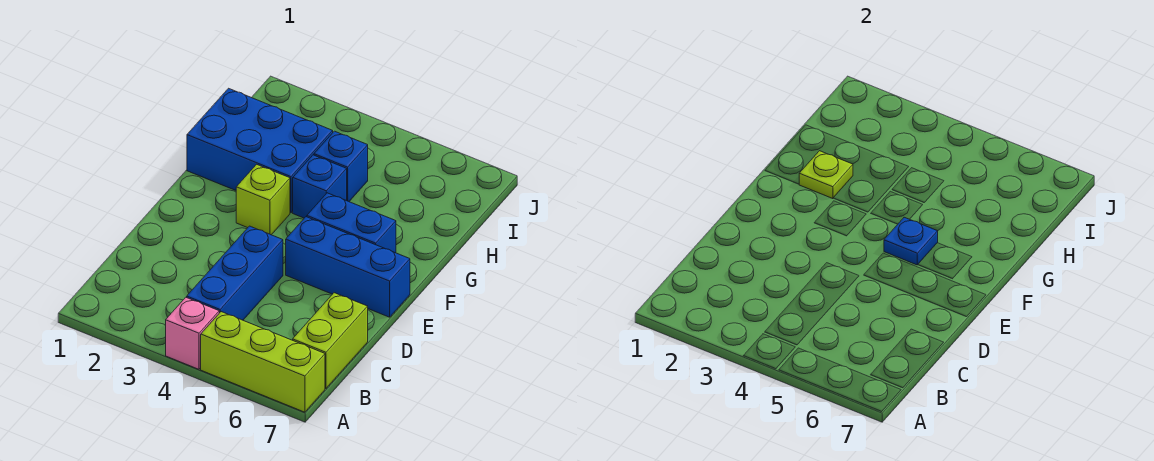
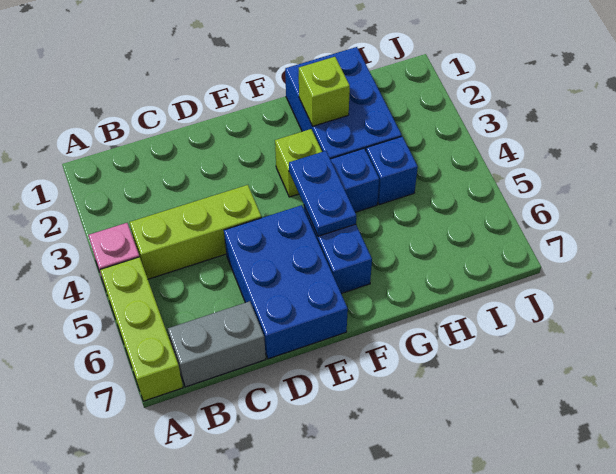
blue 1x3 brick [187,226,283,320] -> lime 1x3 brick [129,185,261,279]
lime 1x2 brick [293,293,368,388] -> grey 1x2 brick [168,301,266,387]
blue 1x3 brick [286,217,410,317] -> blue 2x3 brick [224,205,348,359]
blue 1x1 plate [884,217,938,265] -> blue 1x2 plate [289,151,356,236]
lime 1x1 plate [799,151,853,199] -> lime 1x1 brick [299,57,350,126]

